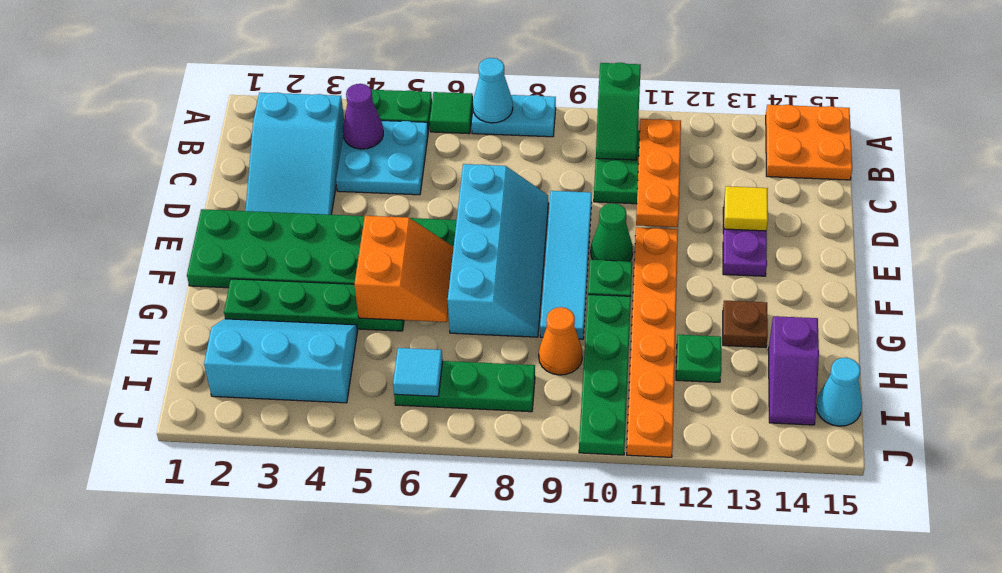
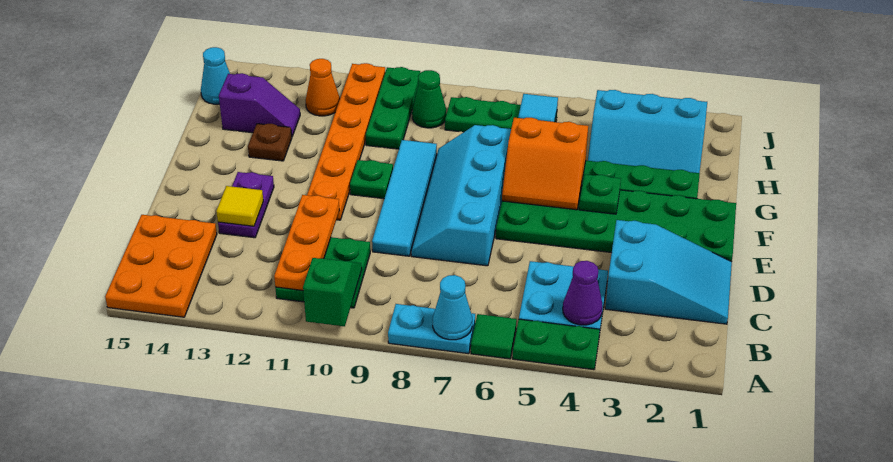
orange 2x2 plate [766,105,852,180] -> orange 2x3 plate [105,215,217,317]
cyan 2x3 slope [246,93,344,215] -> cyan 2x3 slope turned to [605,220,732,324]
green 1x1 cone [591,203,633,261] -> green 1x1 cone moved to [412,70,446,128]
orange 2x2 slope [354,216,454,322] -> orange 2x2 slope turned to [502,118,588,210]
green 1x4 plate [579,295,631,455] -> green 1x3 plate [366,67,420,149]
orange 1x1 cone [539,307,582,375] -> orange 1x1 cone moved to [306,59,340,116]
green 1x1 plate [676,335,721,382] -> green 1x1 plate moved to [579,174,621,214]
purple 1x2 slope [768,316,819,425] -> purple 1x2 slope turned to [219,73,300,136]

